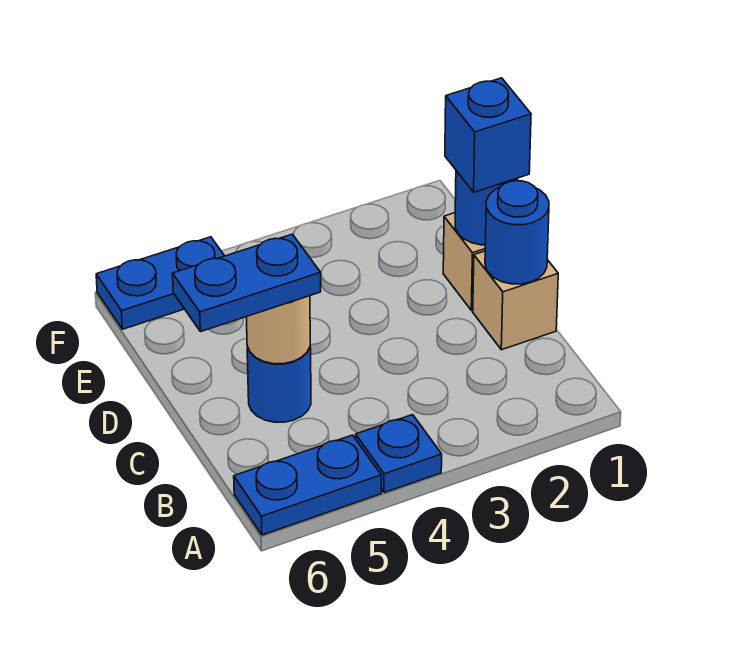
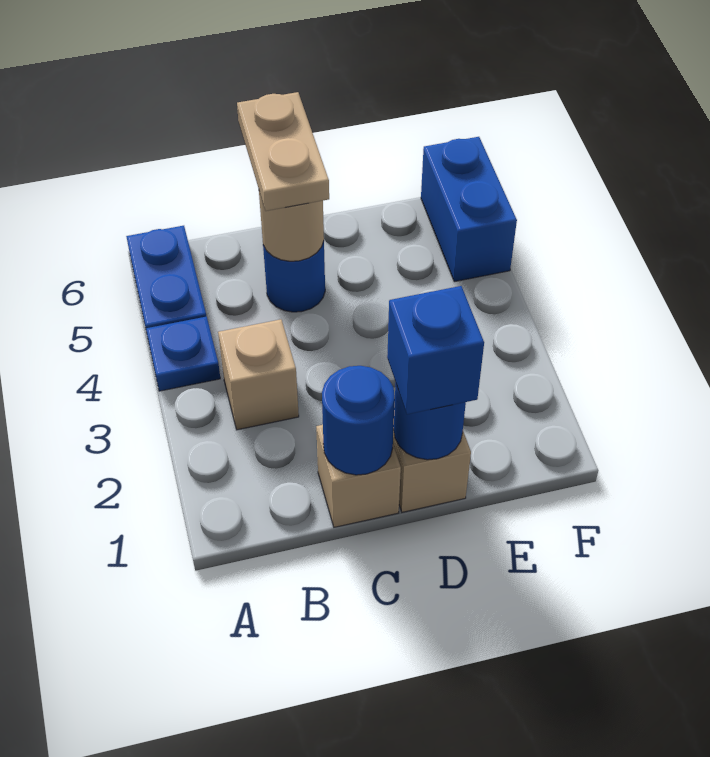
none -> tan 1x1 brick [218,319,299,430]
blue 1x2 plate [173,234,321,332] -> tan 1x2 plate [237,92,329,211]
blue 1x2 plate [96,237,224,329] -> blue 1x2 brick [421,137,517,282]

